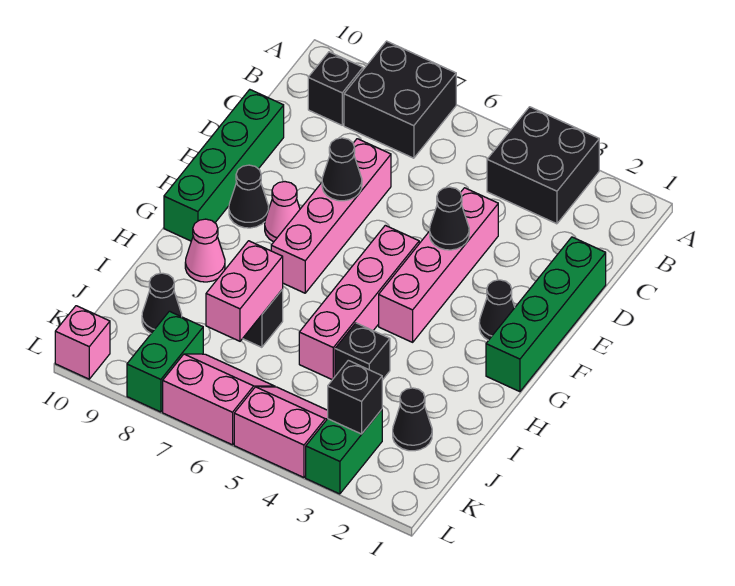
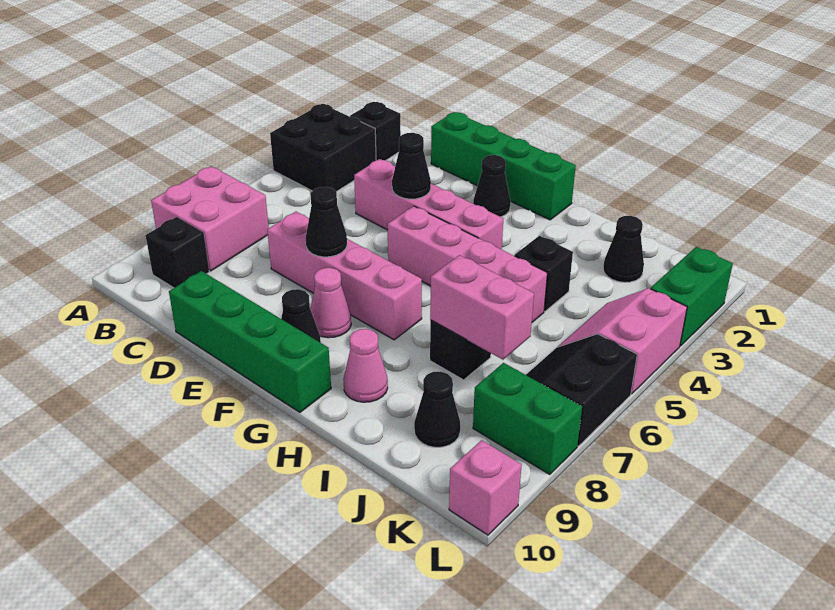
black 2x2 brick [344,41,456,158] -> pink 2x2 brick [151,166,269,271]
green 1x2 brick [306,409,382,494] -> green 1x2 brick turned to [651,247,733,346]
black 1x1 brick [328,360,382,434] -> black 1x1 brick moved to [350,102,401,160]
pink 2x2 slope [163,354,275,445] -> black 2x2 slope [526,334,637,446]

